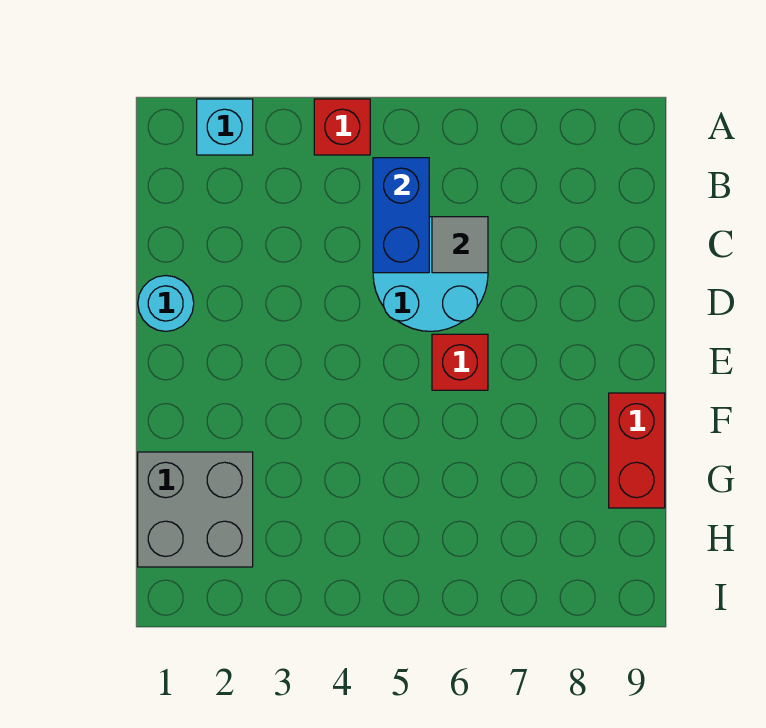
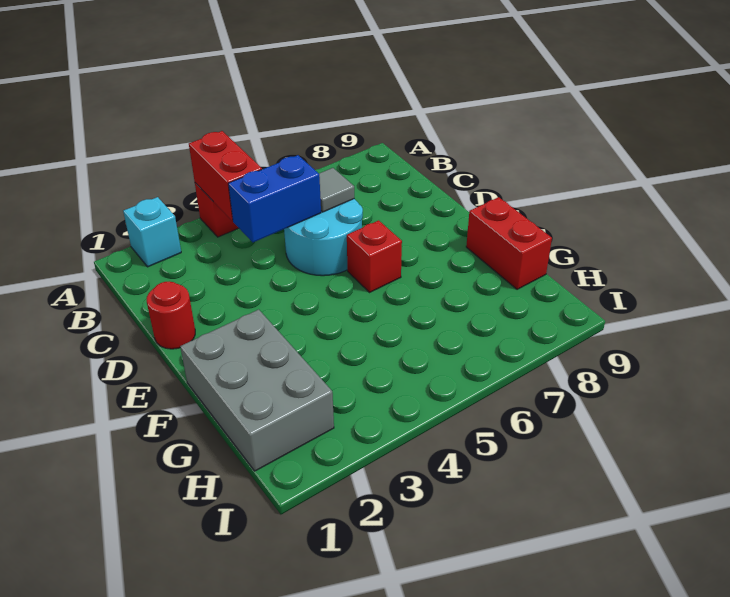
none -> red 1x2 brick [189,131,262,221]
blue 1x2 brick [373,158,429,273] -> blue 1x2 brick turned to [228,155,321,242]
cyan 1x1 round brick [138,276,194,331] -> red 1x1 round brick [147,282,195,349]
grey 2x2 brick [138,452,253,567] -> grey 2x3 brick [180,309,334,471]

